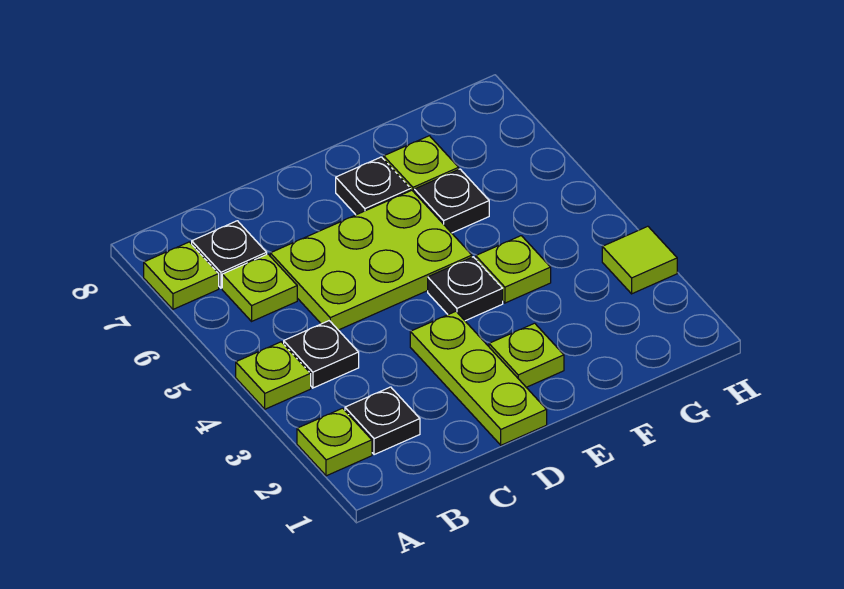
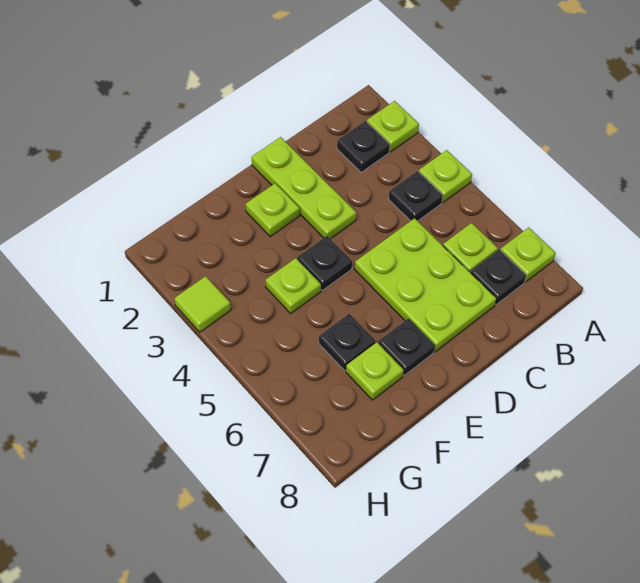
lime 2x3 plate [270,190,472,330] -> lime 2x3 plate turned to [355,218,496,351]

